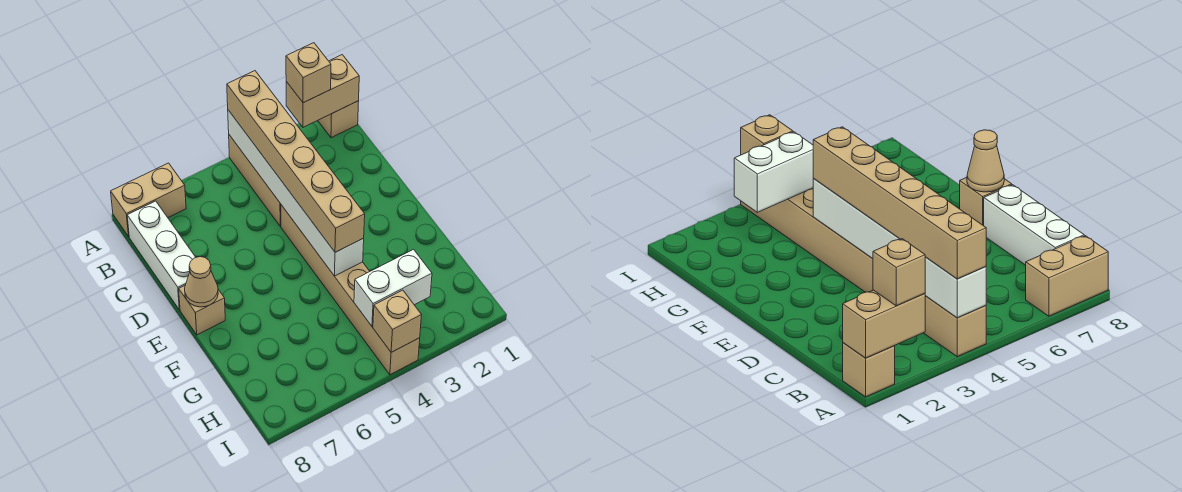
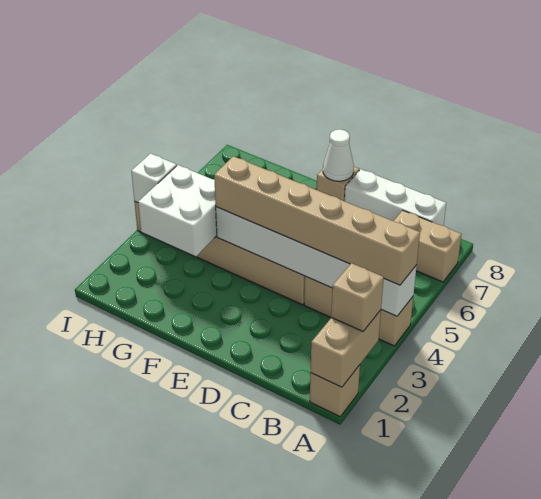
tan 1x2 brick [111,163,186,237] -> tan 1x2 brick turned to [394,210,462,282]
tan 1x1 cone [185,257,218,307] -> white 1x1 cone [323,129,354,181]
white 1x2 brick [354,249,432,327] -> white 2x2 brick [138,165,217,257]
tan 1x1 brick [373,290,421,352] -> white 1x1 brick [131,154,177,203]

